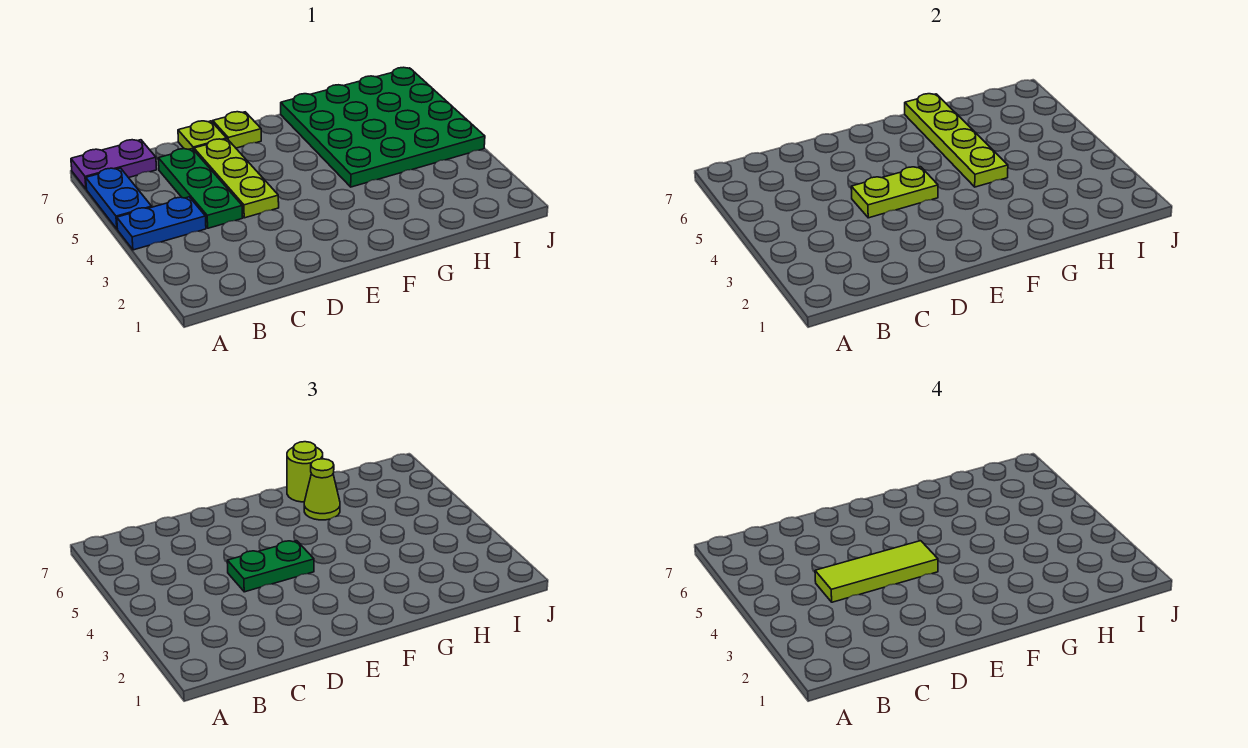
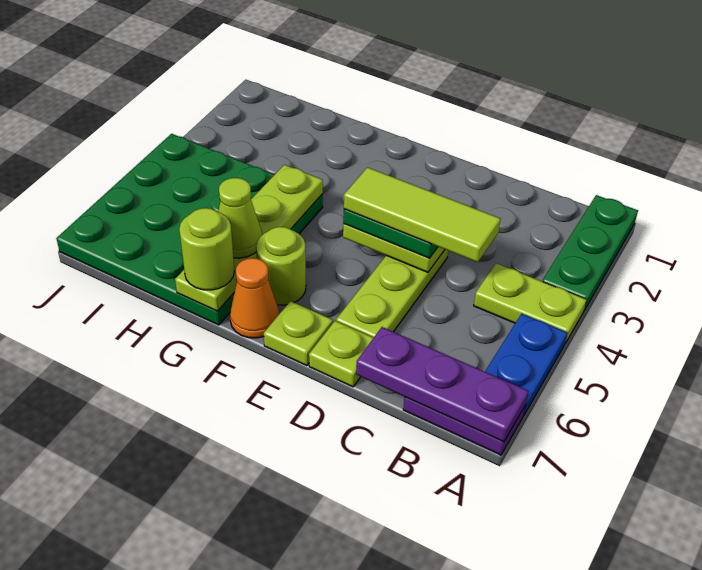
blue 1x2 plate [117,197,206,250] -> lime 1x2 plate [474,263,586,343]
none -> purple 1x3 plate [356,327,529,442]
green 1x3 plate [158,149,242,228] -> green 1x3 plate moved to [542,195,638,310]
none -> lime 1x1 round brick [256,227,306,305]
none -> orange 1x1 cone [230,258,279,338]

